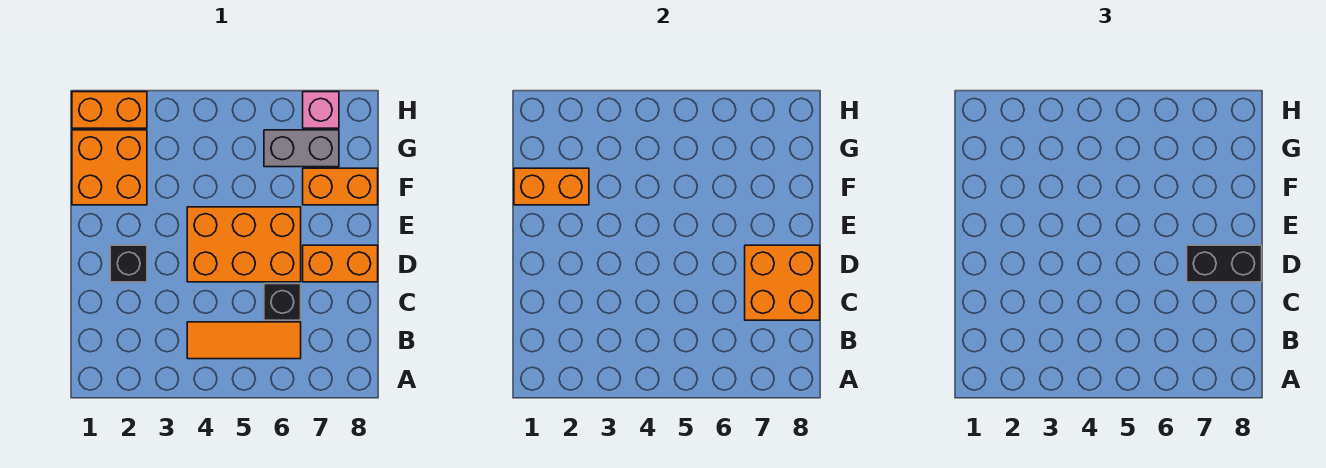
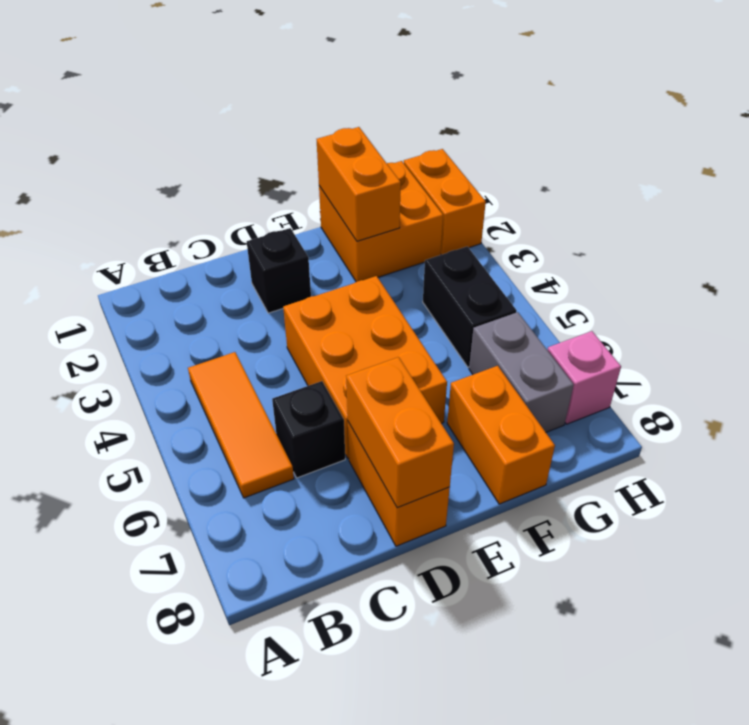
orange 2x2 brick [745,245,820,320] -> orange 1x2 brick [346,357,454,508]
black 1x2 brick [1187,245,1262,282] -> black 1x2 brick moved to [423,246,517,367]

